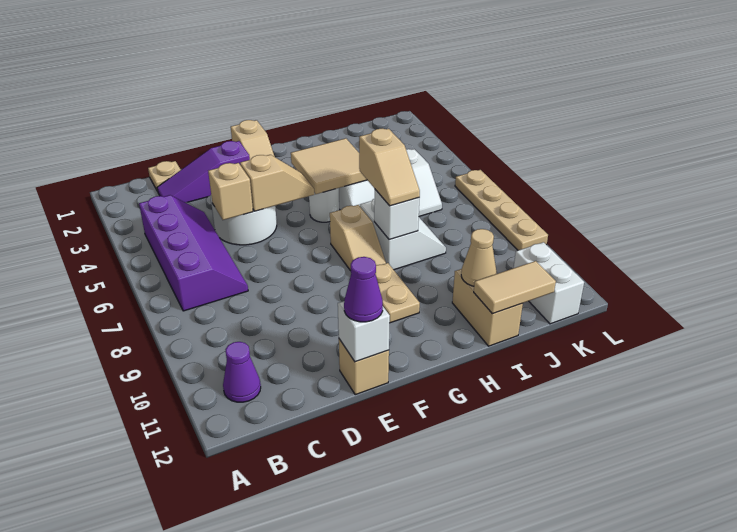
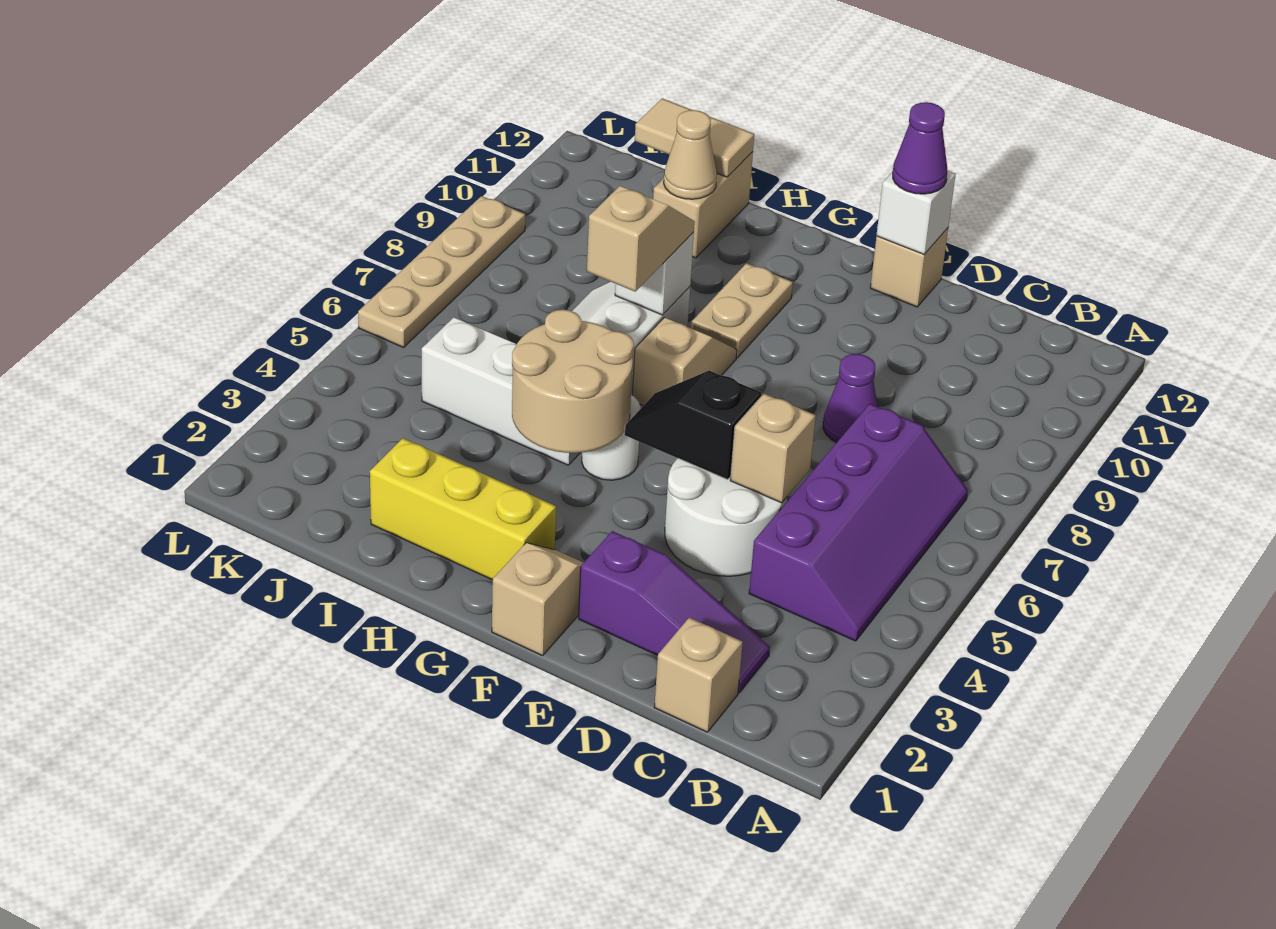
purple 2x4 slope [139,195,248,311] -> purple 2x4 slope turned to [749,404,968,641]
purple 1x1 cone [223,342,261,402] -> purple 1x1 cone moved to [823,354,877,443]
tan 1x1 plate [148,161,181,191] -> tan 1x1 brick [654,618,743,732]
tan 1x2 slope [240,155,314,211] -> black 1x2 slope [625,371,761,480]
none -> yellow 1x3 brick [370,438,556,580]
tan 2x2 tile [291,138,367,194] -> tan 2x2 round brick [512,310,634,453]
white 1x2 brick [514,242,584,324] -> none

